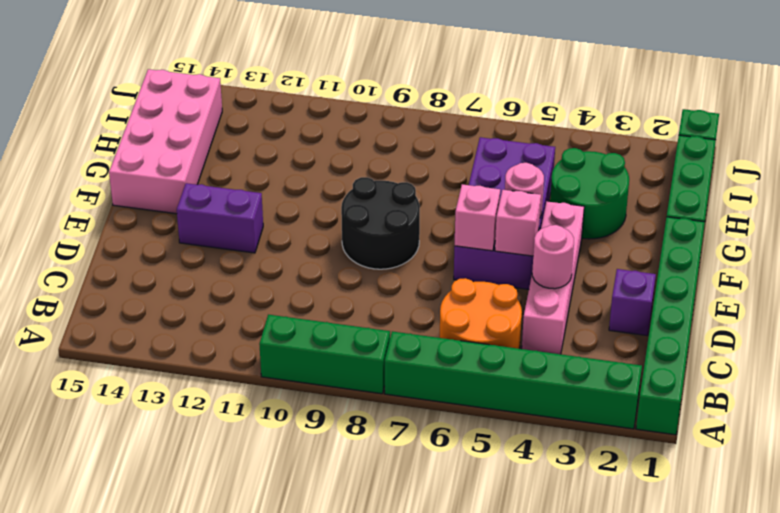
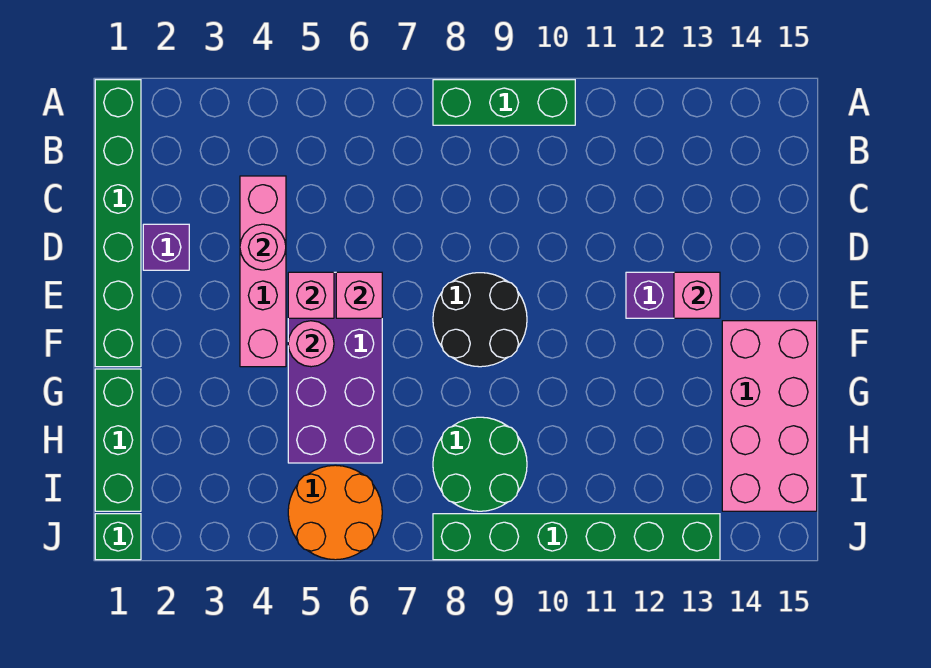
green 1x6 brick [385,331,642,429] -> green 1x6 brick moved to [433,514,720,560]
orange 2x2 round brick [440,278,522,349] -> orange 2x2 round brick moved to [288,465,382,560]
none -> pink 1x1 brick [674,272,720,318]
green 2x2 round brick [550,148,629,239] -> green 2x2 round brick moved to [433,417,527,511]

